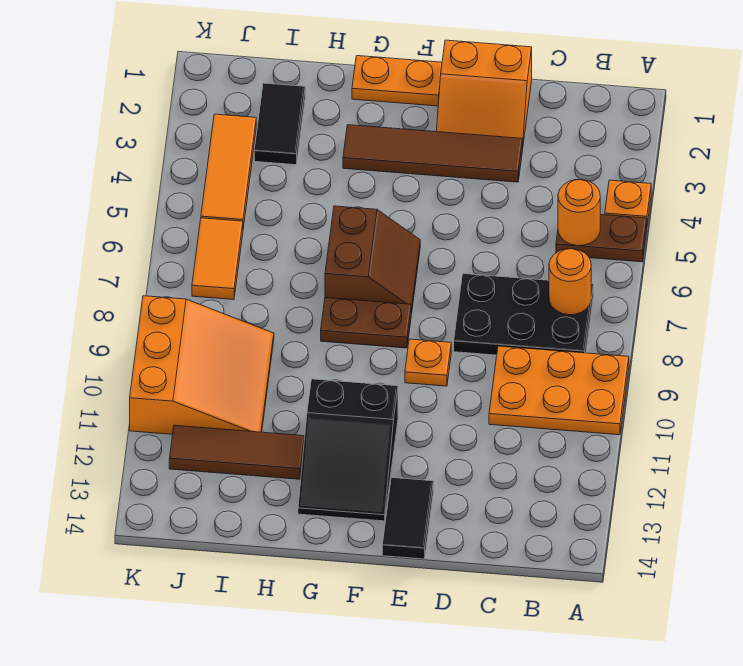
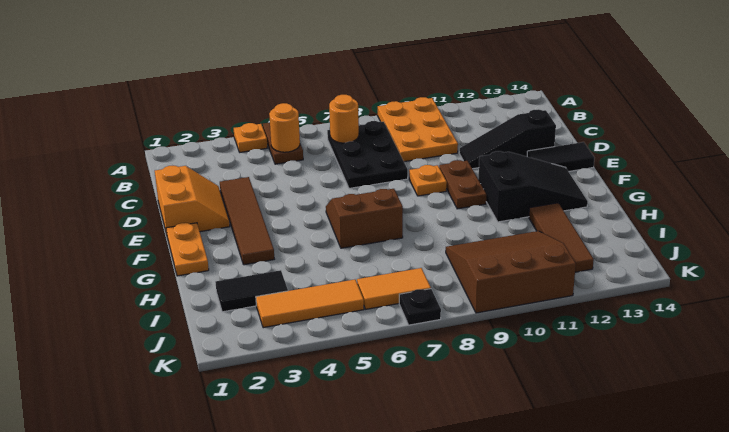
none -> black 1x3 slope [459,109,556,169]
brown 1x2 plate [321,298,411,348] -> brown 1x2 plate moved to [439,160,486,209]
orange 3x3 slope [130,296,274,434] -> brown 3x3 slope [446,231,576,313]
none -> black 1x1 plate [399,289,441,325]

